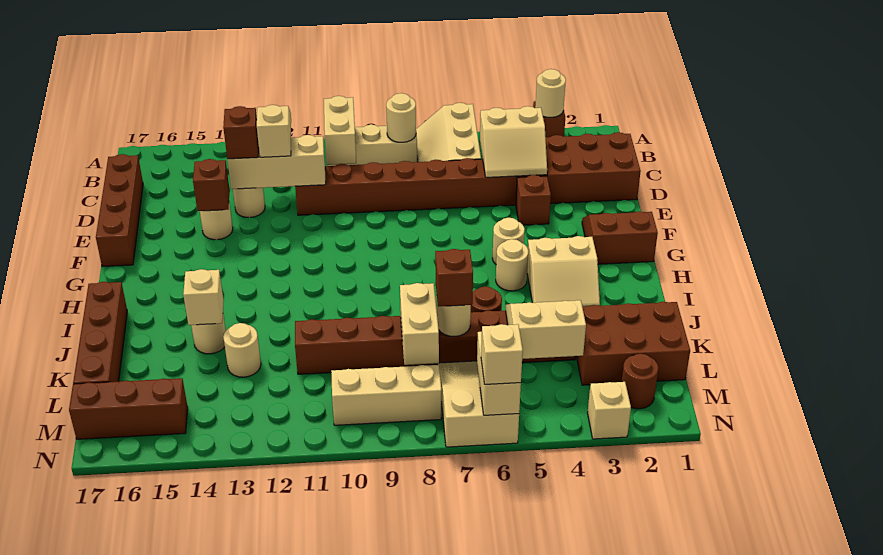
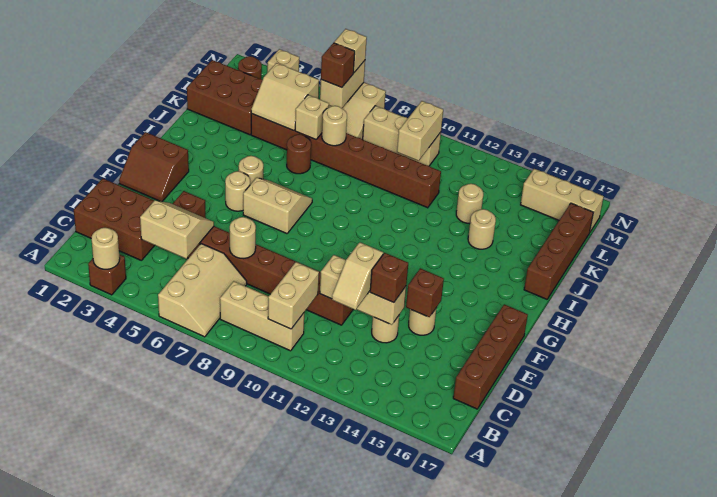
tan 1x1 round brick [386,93,416,142] -> tan 1x1 round brick moved to [230,217,256,259]
tan 2x2 slope [527,236,600,307] -> tan 2x2 slope moved to [243,178,312,234]
tan 1x1 brick [183,269,224,325] -> tan 1x1 brick moved to [295,95,329,140]
brown 1x1 brick [435,249,473,306] -> brown 1x1 brick moved to [321,43,355,88]
tan 1x2 brick [400,283,439,365] -> tan 1x2 brick moved to [397,101,443,161]
brown 1x3 brick [69,378,188,439] -> tan 1x3 brick [521,169,604,232]

